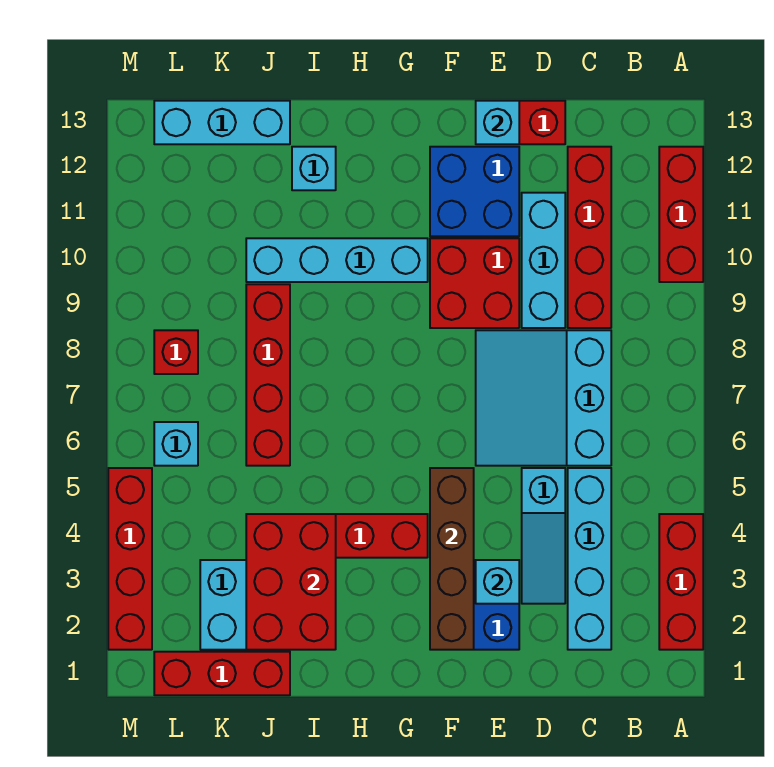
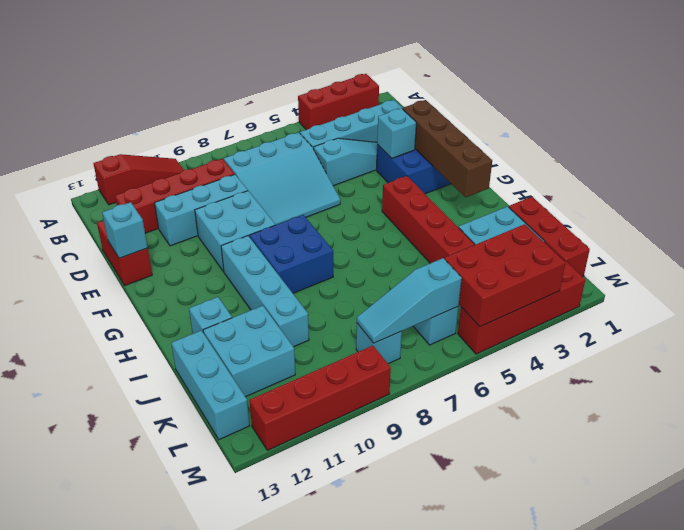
red 1x3 brick [659,147,703,282] -> red 1x3 slope [93,154,184,205]
red 2x2 brick [430,238,519,328] -> cyan 2x2 brick [195,191,275,272]
blue 2x2 brick [430,147,519,236] -> blue 2x2 brick moved to [250,215,333,293]
brown 1x4 brick [430,468,474,650] -> brown 1x4 brick turned to [403,100,492,197]
red 2x3 brick [246,514,336,650] -> red 2x3 brick moved to [445,224,565,327]
red 1x4 brick [246,284,290,466] -> red 1x4 brick moved to [249,346,391,450]
none -> cyan 2x2 brick [203,306,295,397]
none -> cyan 1x3 slope [357,258,462,343]
red 1x1 brick [154,330,198,374] -> cyan 1x1 brick [356,323,402,364]

